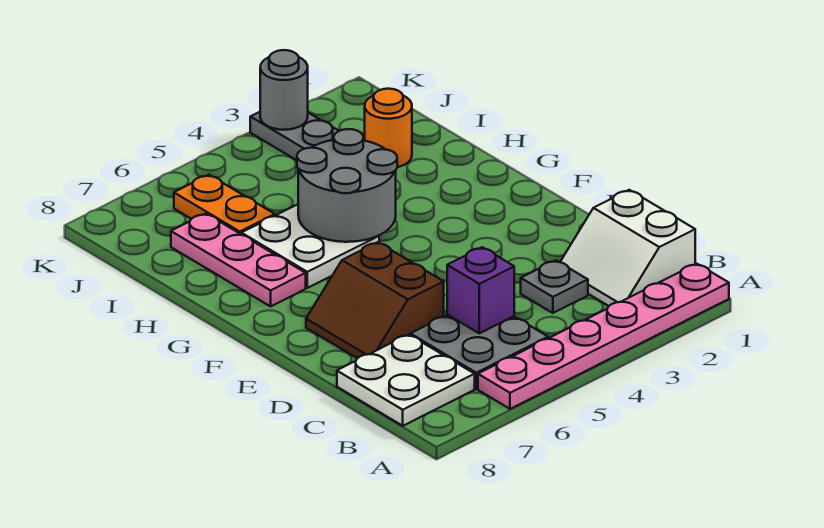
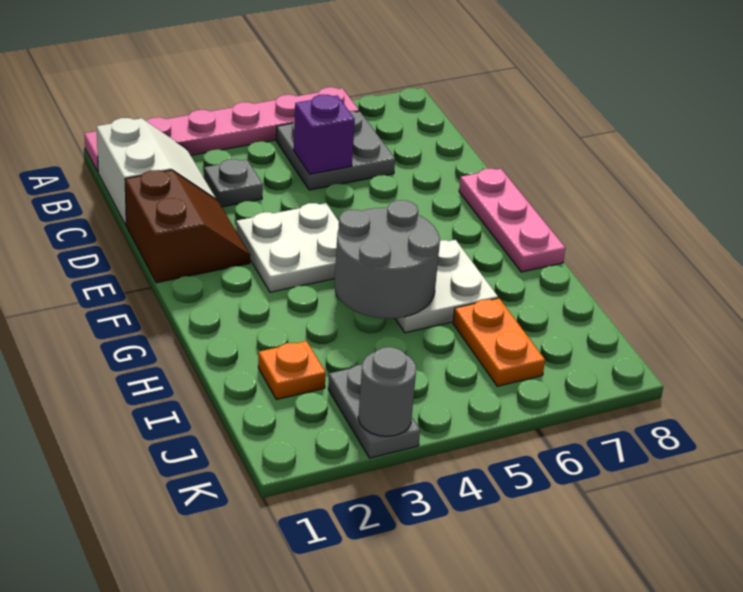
white 2x2 plate [337,334,475,426] -> white 2x2 plate moved to [236,203,339,292]
brown 2x2 slope [306,242,444,358] -> brown 2x2 slope moved to [125,170,250,283]
pink 1x3 plate [171,214,306,306] -> pink 1x3 plate moved to [459,169,565,272]
orange 1x1 round brick [365,89,412,167] -> orange 1x1 plate [258,341,326,400]

